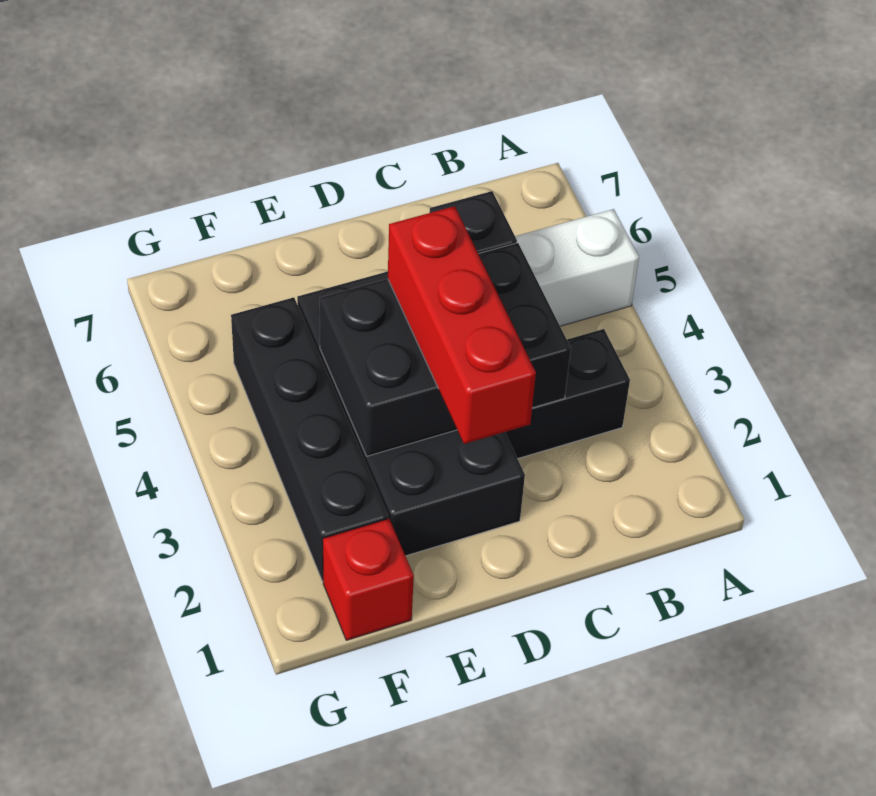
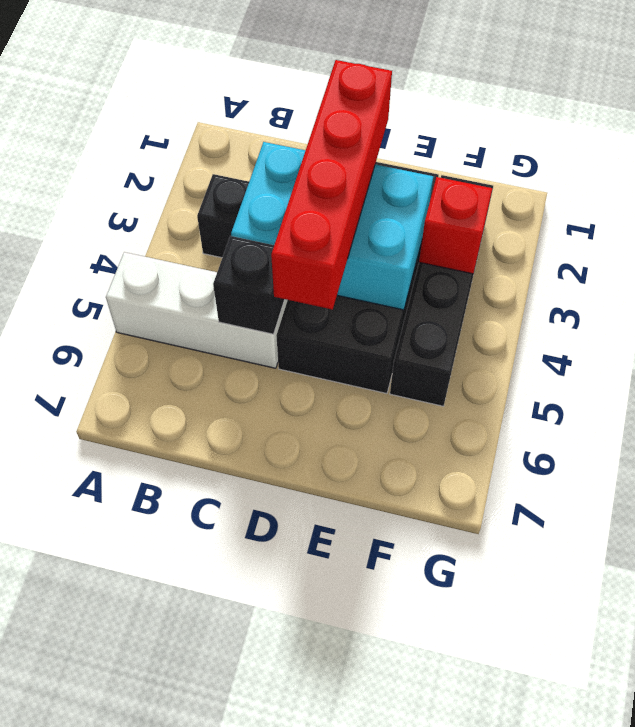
black 2x3 brick [320,243,571,456] -> cyan 2x3 brick [231,142,433,310]
red 1x3 brick [388,206,536,444] -> red 1x4 brick [271,60,392,310]
red 1x1 brick [323,519,414,640] -> red 1x1 brick moved to [419,177,492,274]

